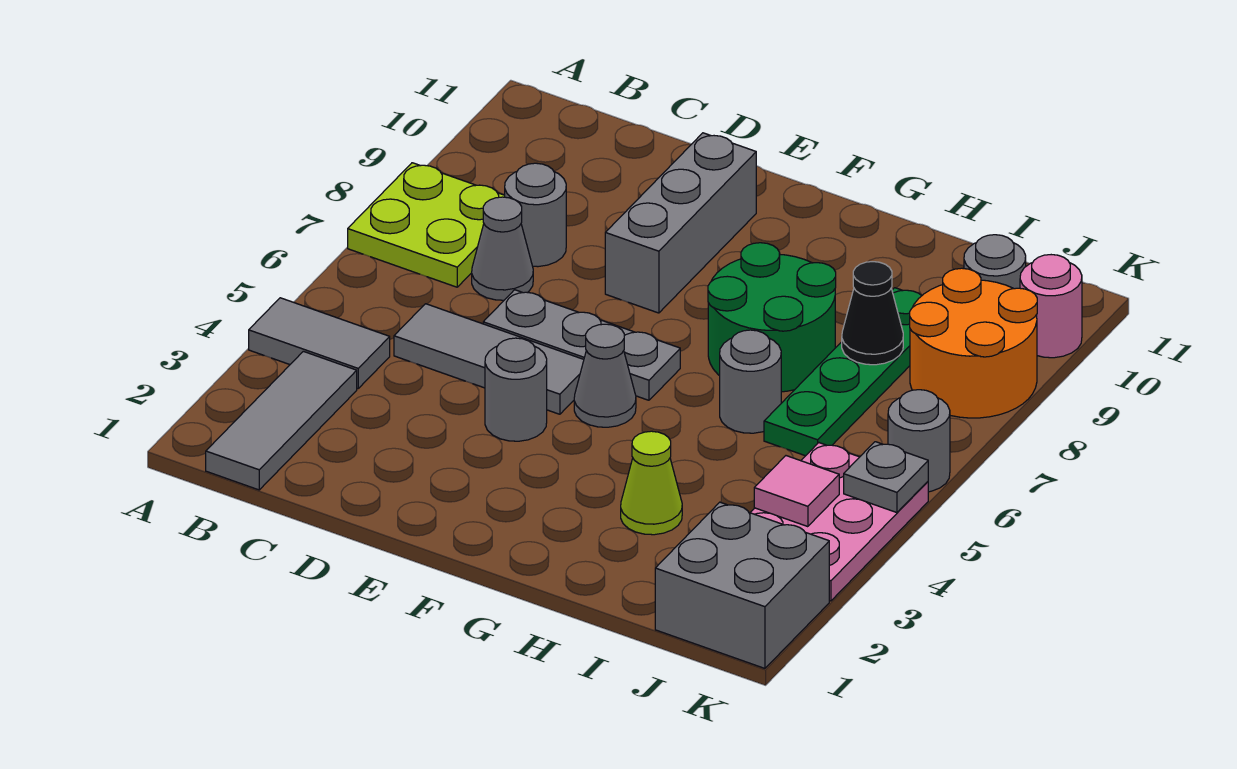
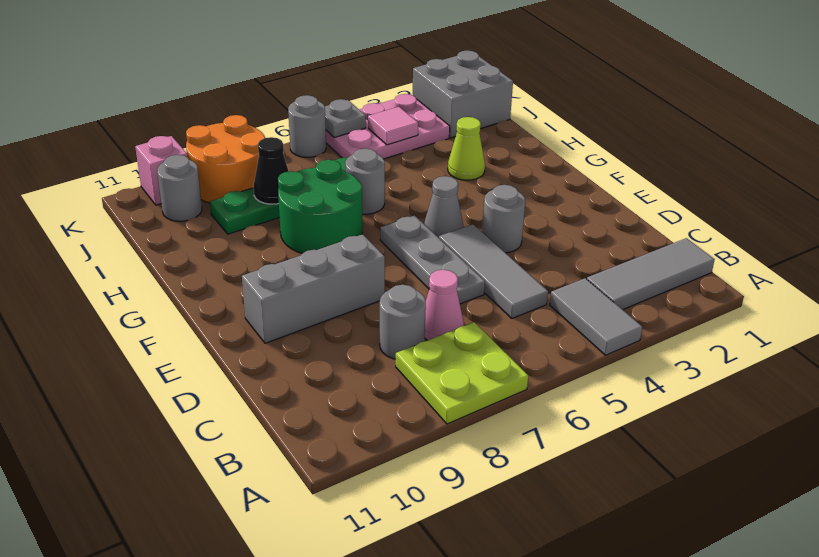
grey 1x1 cone [472,197,533,300] -> pink 1x1 cone [425,270,464,340]
pink 1x1 round brick [1020,255,1082,358] -> pink 1x1 brick [135,136,187,205]

